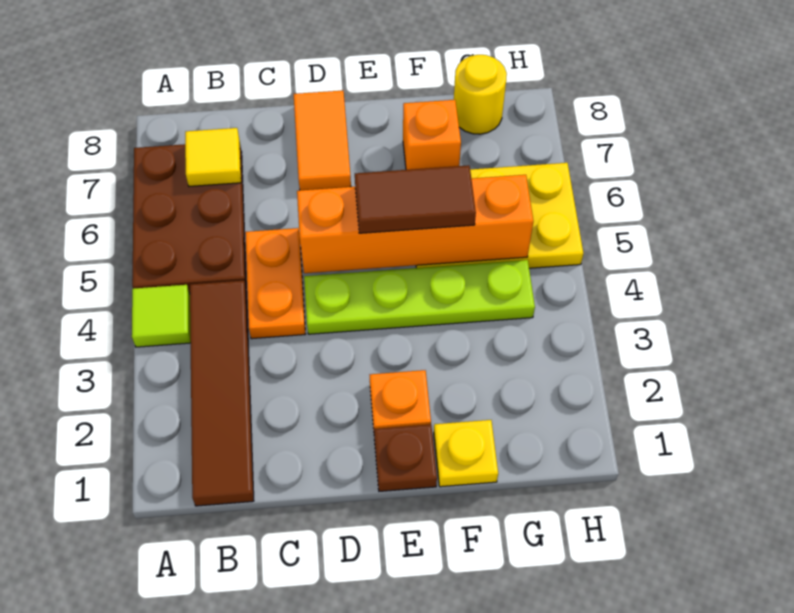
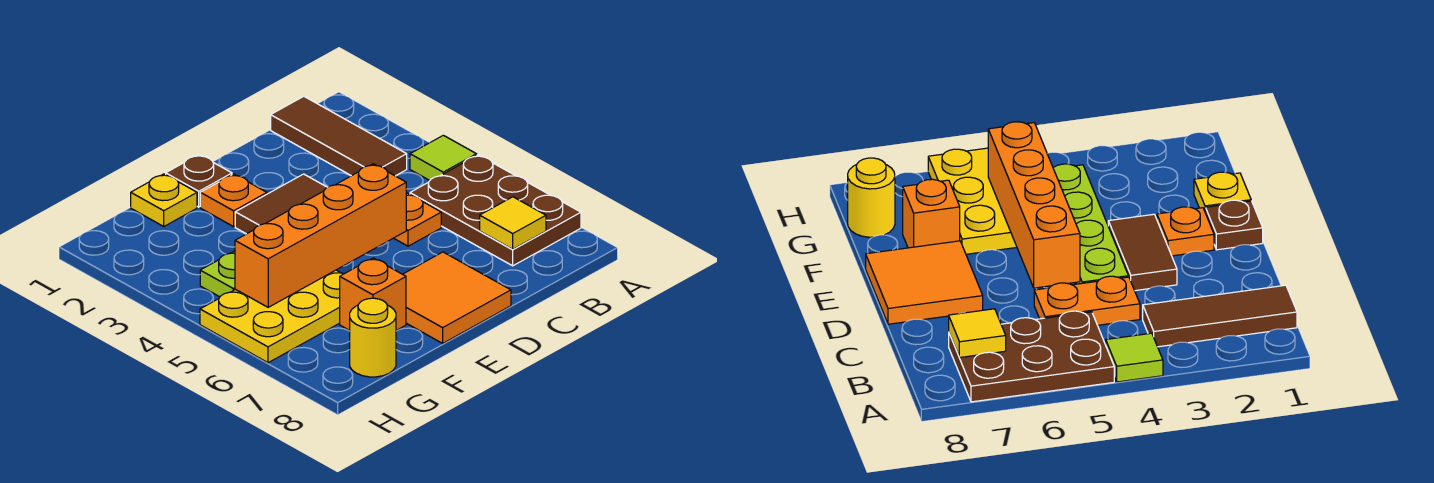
brown 1x4 tile [190,281,254,506] -> brown 1x3 tile [271,96,407,176]
orange 1x2 tile [294,91,351,190] -> orange 2x2 tile [403,252,511,343]
brown 1x2 tile [355,165,476,233] -> brown 1x2 tile moved to [235,174,327,234]

